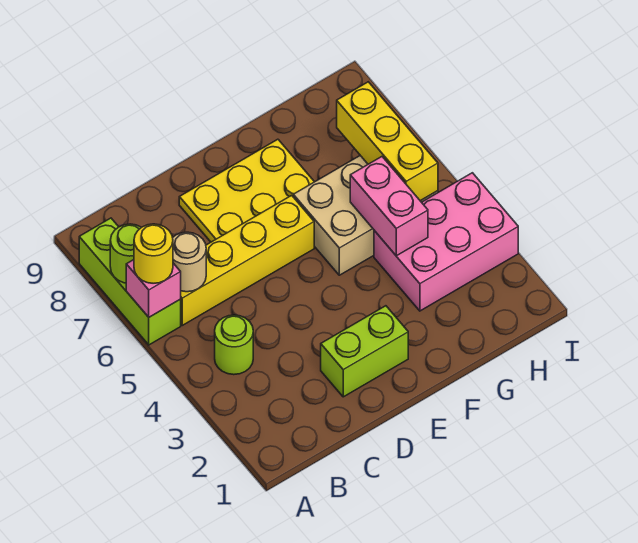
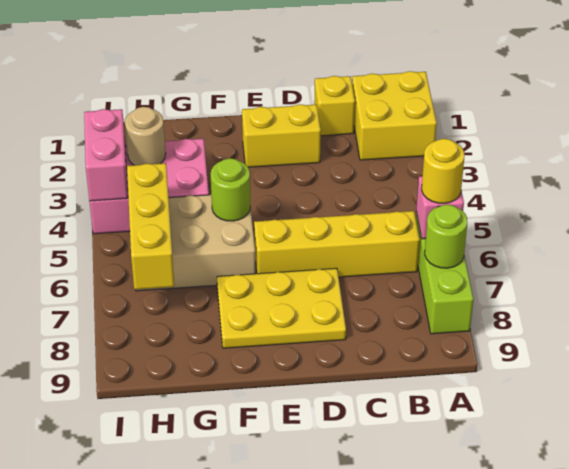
none -> yellow 2x2 brick [352,71,437,160]
lime 1x1 round brick [215,315,253,375] -> lime 1x1 round brick moved to [211,158,250,221]
tan 1x1 round brick [173,232,206,292] -> tan 1x1 round brick moved to [125,107,166,165]
none -> yellow 1x1 brick [314,76,355,136]
lime 1x2 brick [321,306,408,397] -> yellow 1x2 brick [242,104,321,167]
pink 1x2 brick [350,157,428,256] -> pink 1x2 brick moved to [84,109,128,201]

